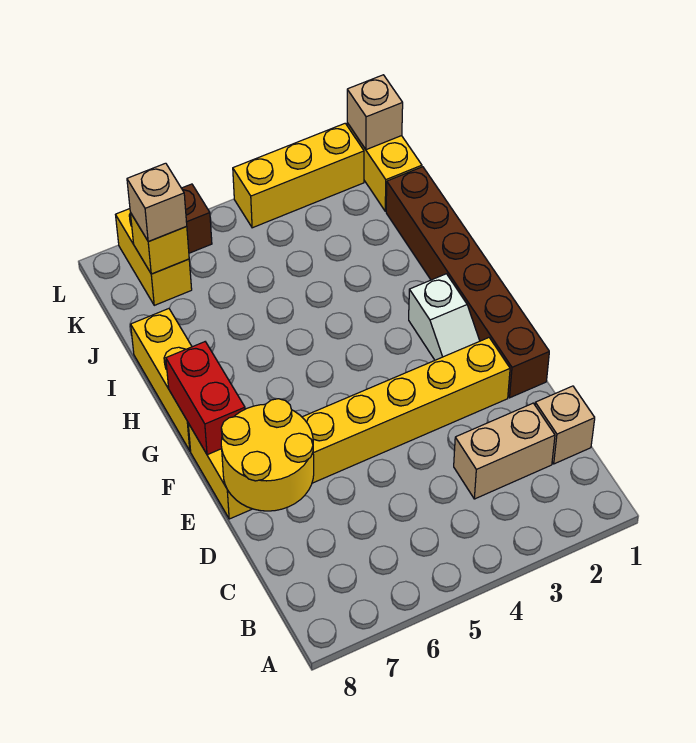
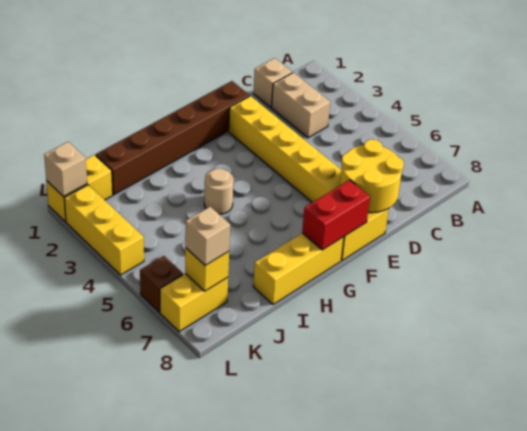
white 1x2 slope [409,274,480,360] -> none
none -> tan 1x1 round brick [204,168,234,214]

